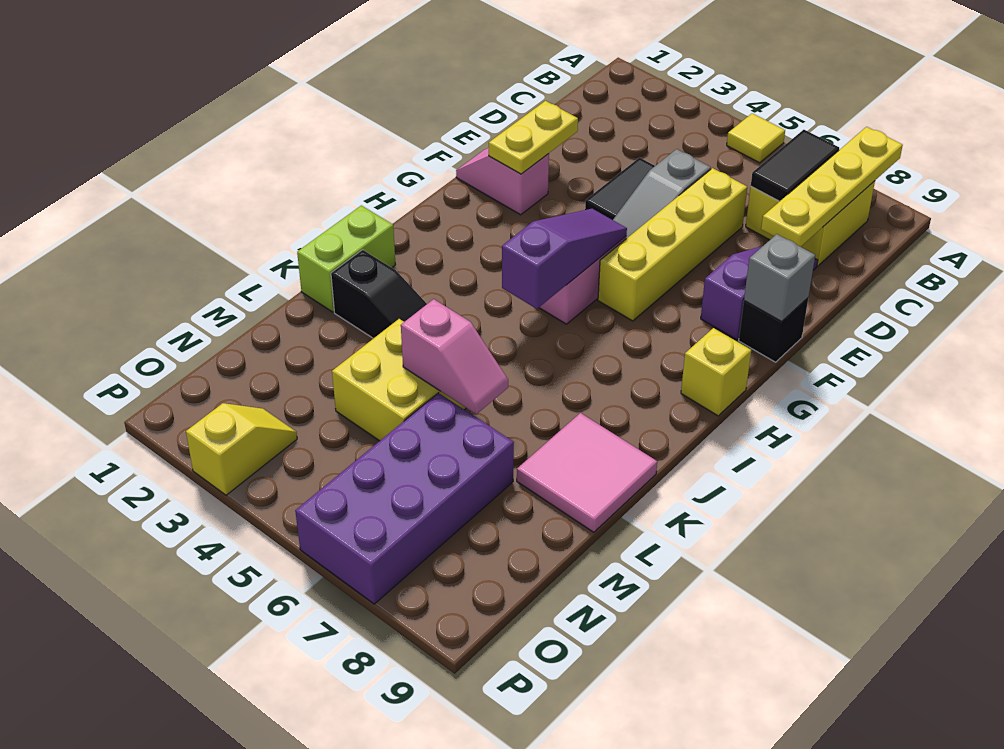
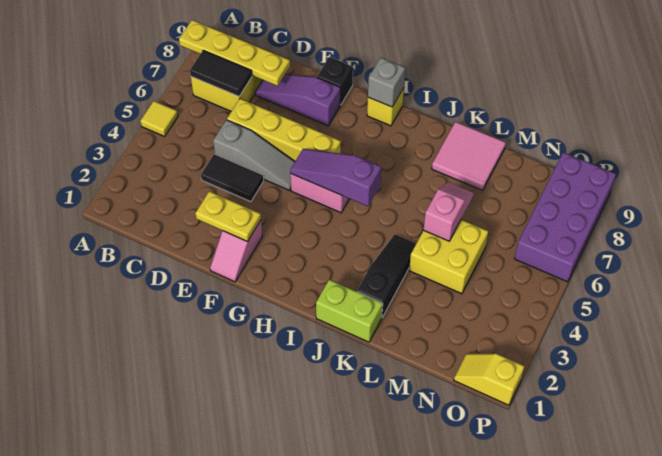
grey 1x1 brick [744,234,815,322] -> grey 1x1 brick moved to [368,58,405,107]
purple 2x4 brick [295,393,514,604] -> purple 2x4 brick turned to [514,152,616,282]
yellow 1x2 slope [186,403,297,495] -> yellow 1x2 slope moved to [454,354,524,405]

